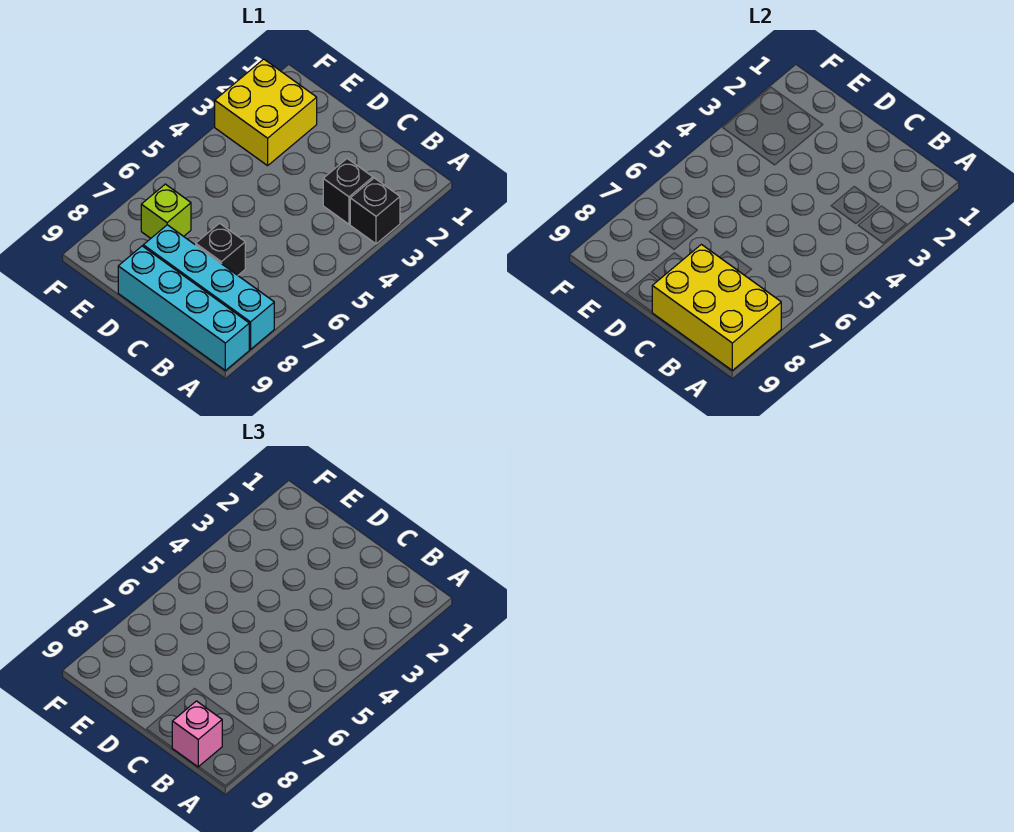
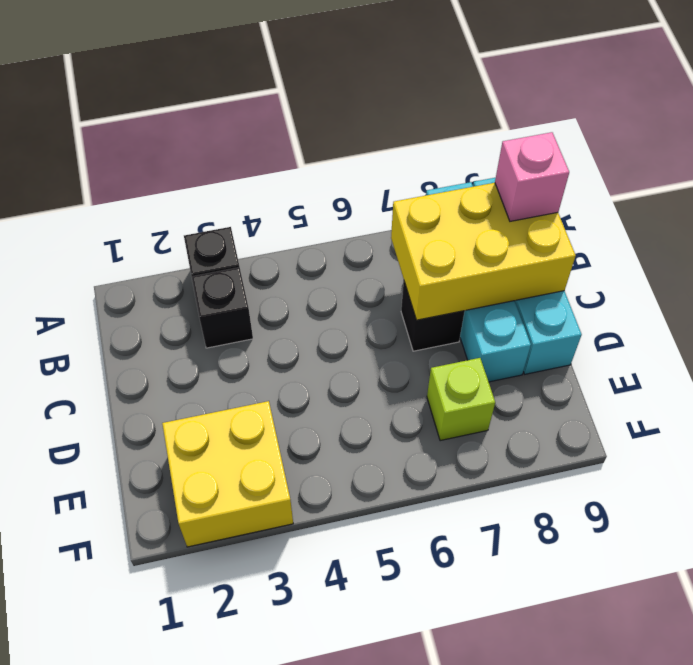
yellow 2x3 brick [652,244,781,370] -> yellow 2x3 brick turned to [391,183,576,320]

